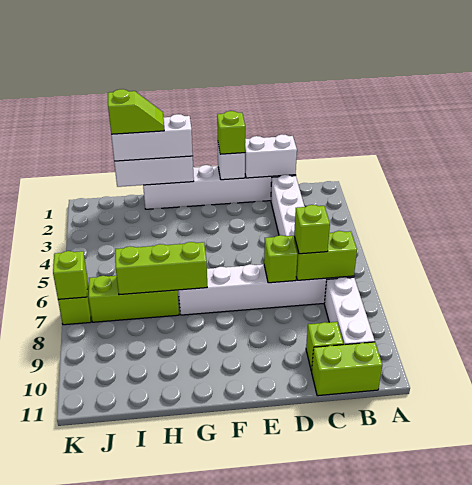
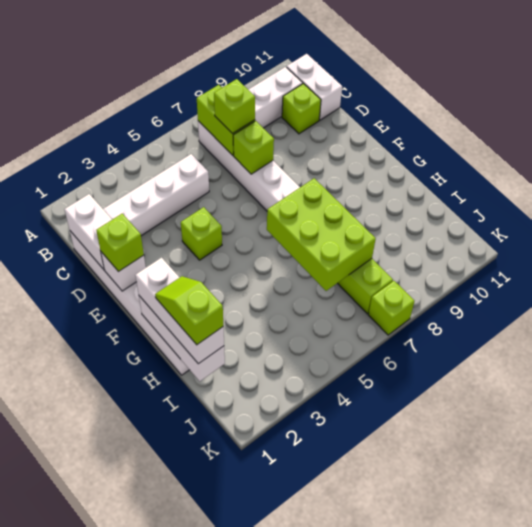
lime 1x2 brick [312,342,382,396] -> white 1x2 brick [287,54,342,120]
lime 1x3 brick [115,242,207,295] -> lime 2x3 brick [267,178,376,291]
lime 1x1 brick [53,251,87,299] -> lime 1x1 brick moved to [181,207,222,260]

